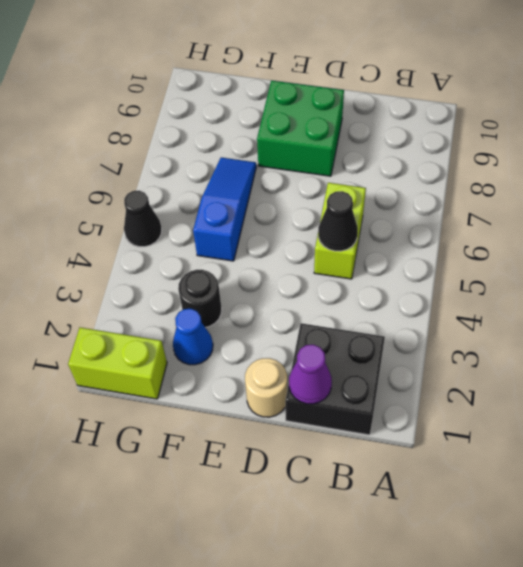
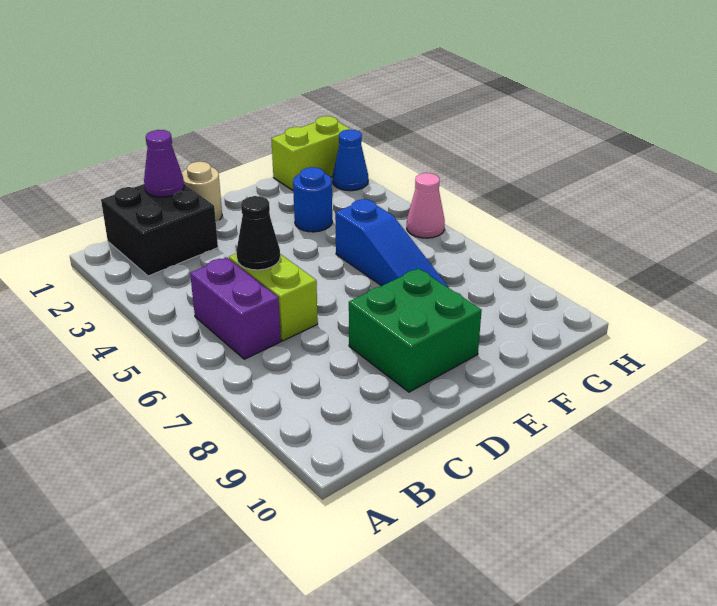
none -> purple 1x2 brick [190,257,281,359]
blue 1x1 cone [173,309,213,365] -> blue 1x1 cone moved to [333,129,368,191]
black 1x1 round brick [178,270,222,328] -> blue 1x1 round brick [293,167,332,232]
black 1x1 cone [124,191,162,247] -> pink 1x1 cone [407,173,445,238]

